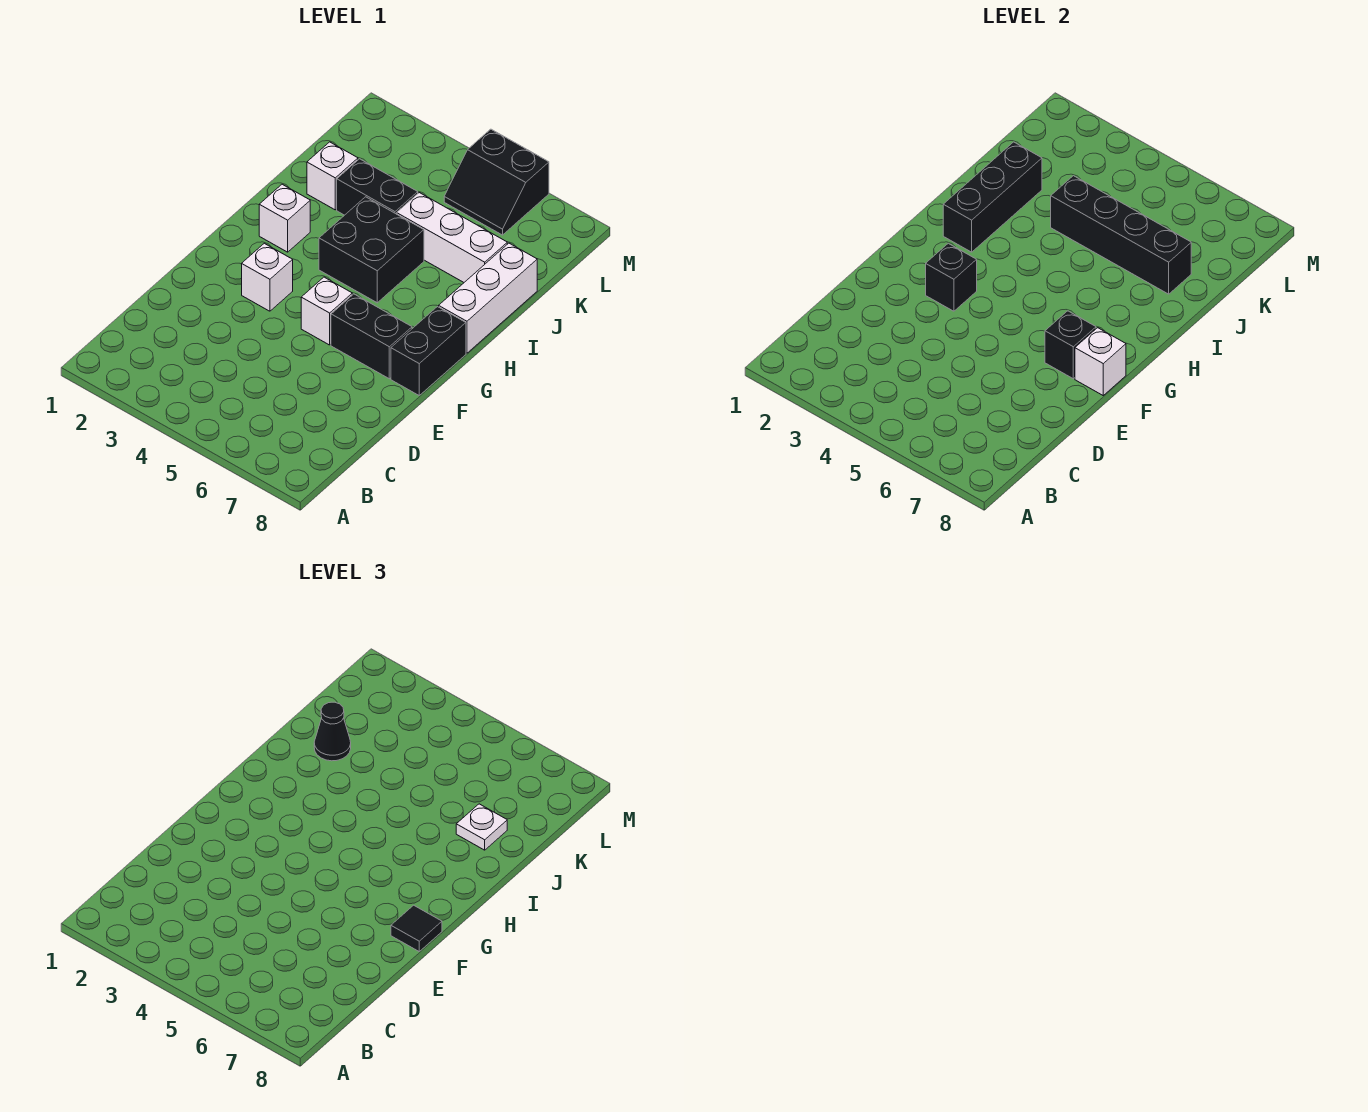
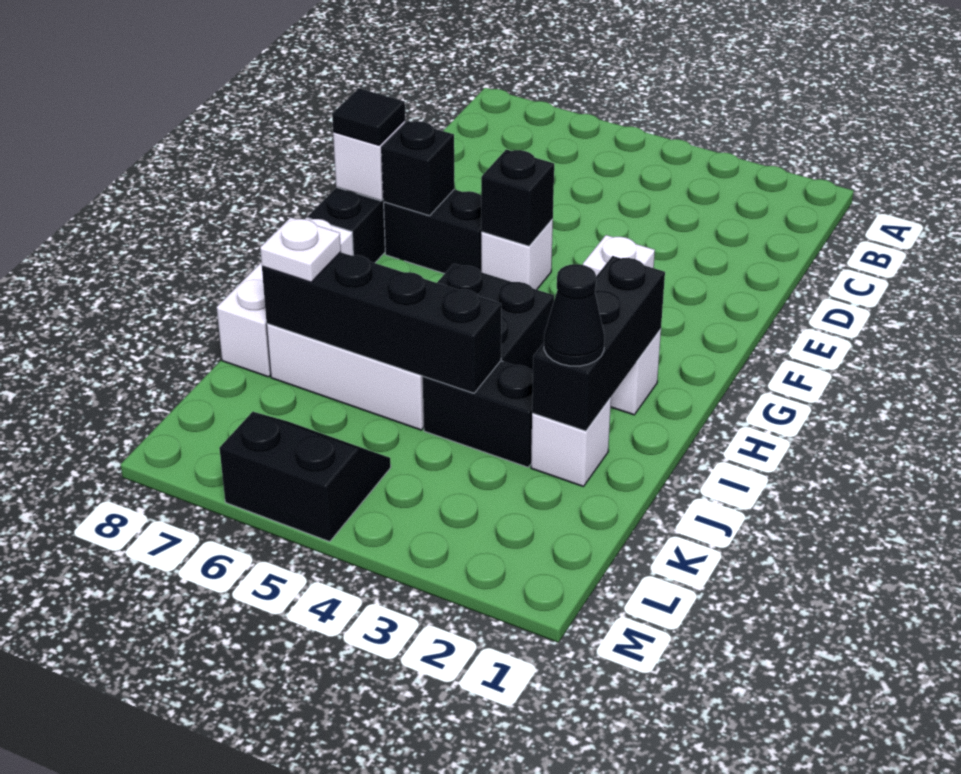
black 1x1 brick [926,243,977,311] -> black 1x1 brick moved to [481,149,554,246]

